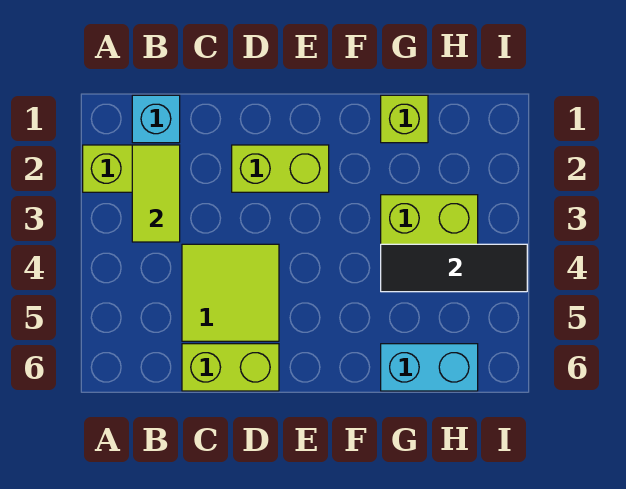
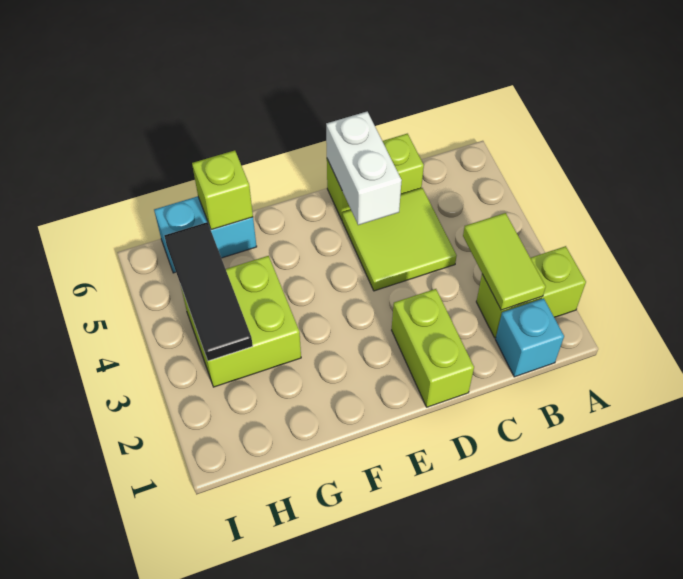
lime 1x2 brick [232,145,329,192] -> lime 1x2 brick turned to [392,289,474,407]
none -> white 1x2 brick [326,112,402,225]
lime 1x1 brick [381,95,428,143] -> lime 1x1 brick moved to [192,150,253,230]
black 1x3 tile [381,244,527,292] -> black 1x3 tile turned to [164,222,253,361]

